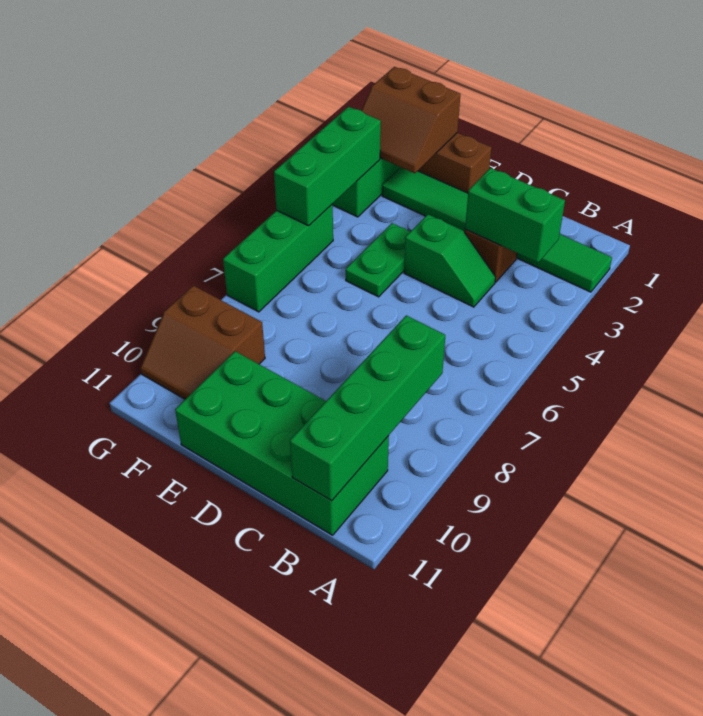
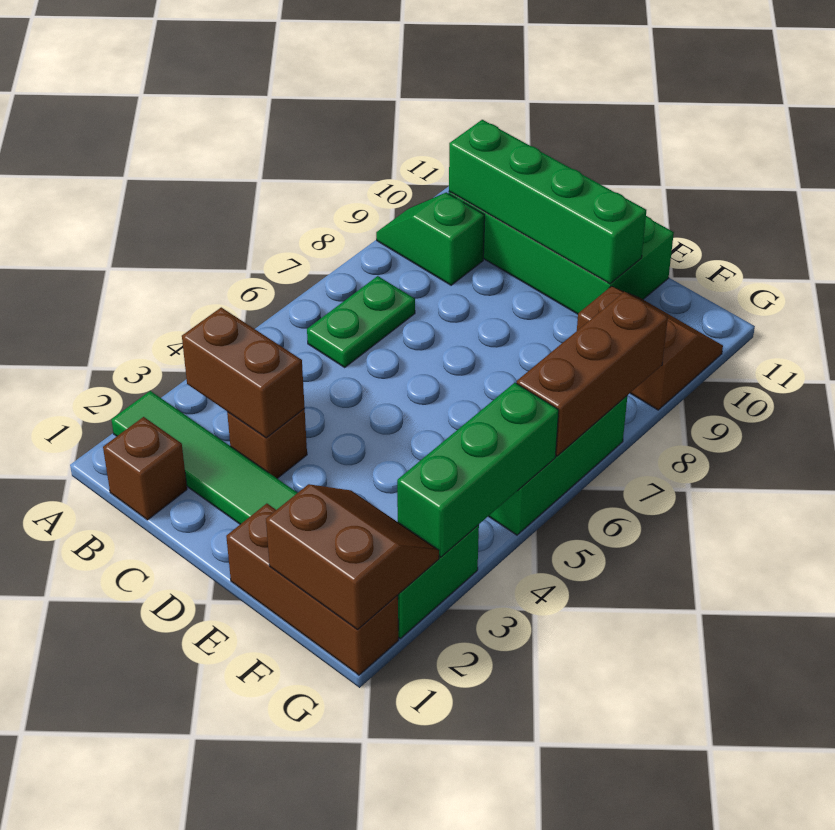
none -> brown 1x1 brick [103,417,187,520]
green 1x2 brick [465,168,565,262] -> brown 1x2 brick [182,307,305,438]
green 1x4 brick [290,315,445,501] -> green 1x4 brick turned to [449,120,646,284]
green 1x2 slope [404,214,496,307] -> green 1x2 slope moved to [376,192,485,285]
green 1x2 plate [346,223,410,297] -> green 1x2 plate moved to [307,276,415,367]
none -> brown 1x3 brick [517,292,668,456]

